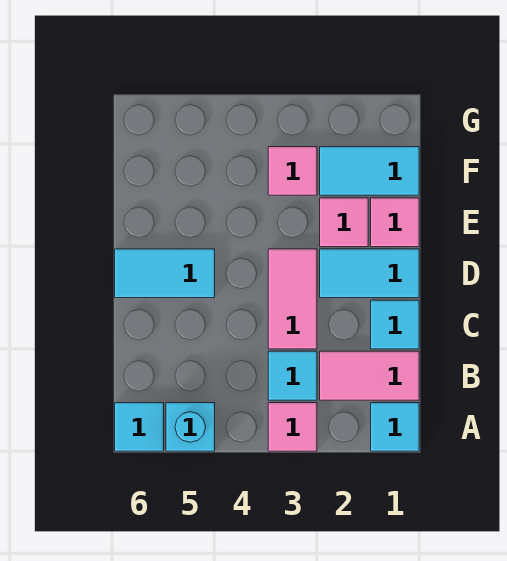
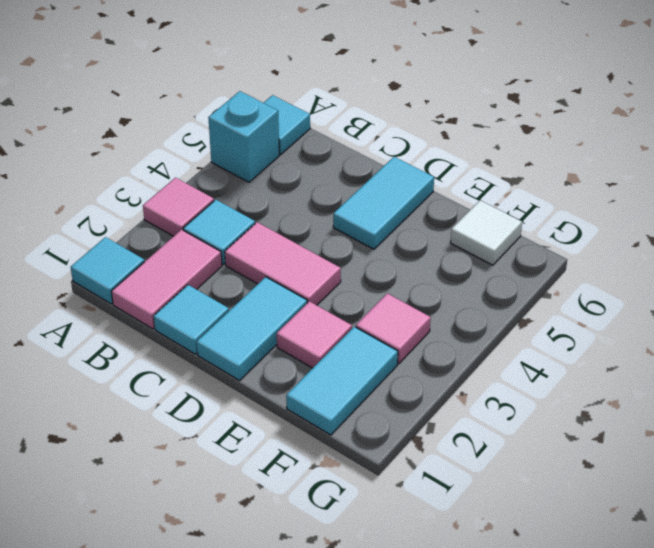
pink 1x1 tile [371,198,419,247] -> none
none -> white 1x1 tile [450,200,522,265]

